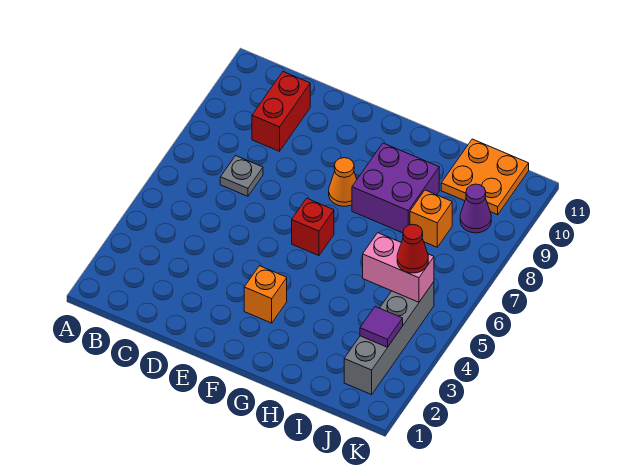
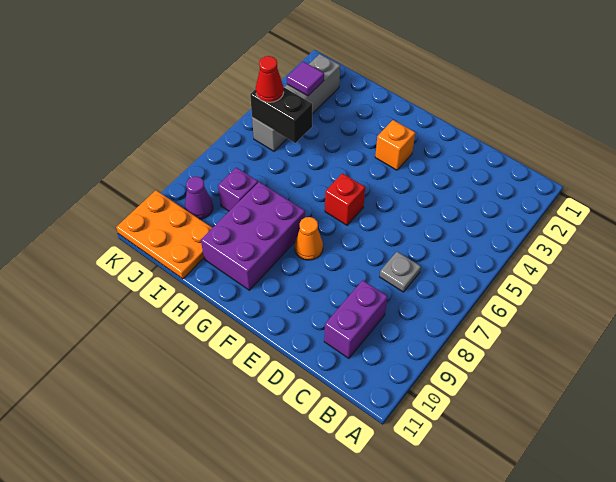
red 1x2 brick [252,72,310,151] -> purple 1x2 brick [324,280,388,358]
purple 2x2 brick [352,143,439,233] -> purple 2x3 brick [201,182,305,290]
pink 1x2 brick [363,233,434,302] -> black 1x2 brick [250,87,312,143]
orange 1x1 brick [410,190,452,247] -> purple 1x1 brick [218,167,258,211]
orange 2x2 plate [441,139,529,215] -> orange 2x3 plate [116,190,212,279]

